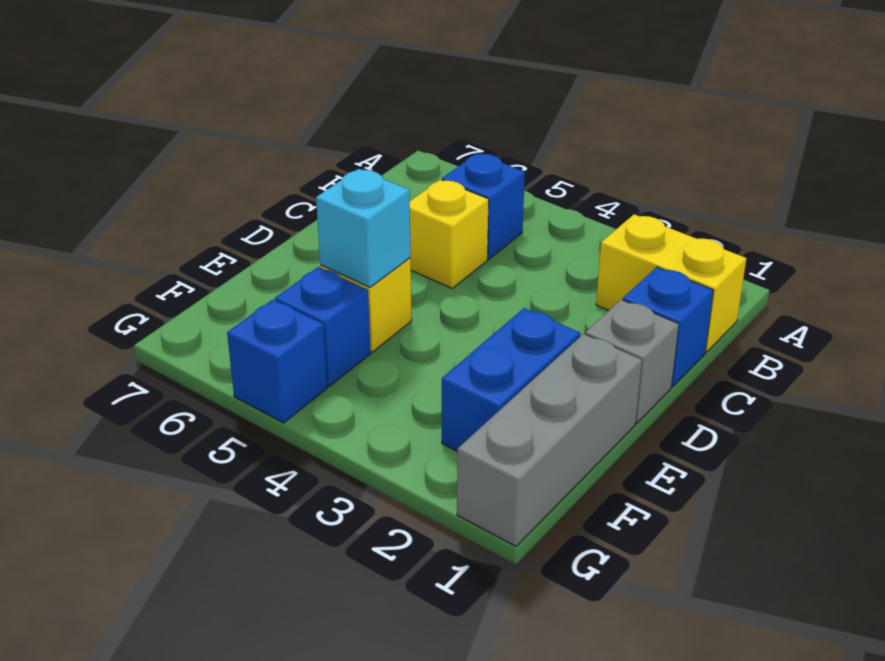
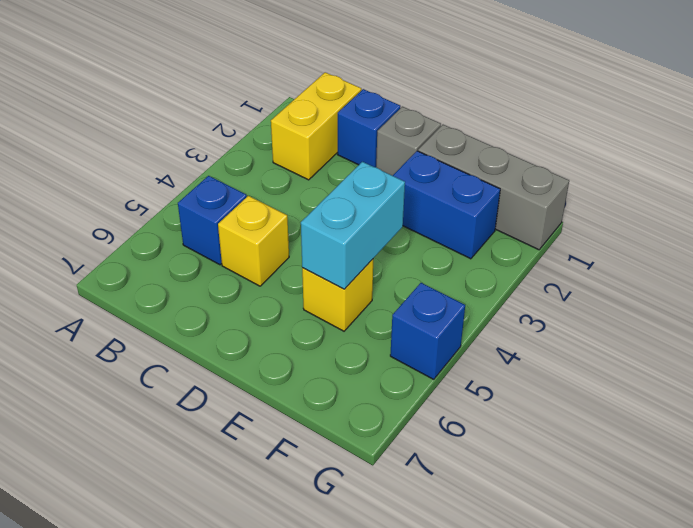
cyan 1x1 brick [316,169,411,287] -> cyan 1x2 brick [301,162,405,289]
blue 1x1 brick [275,267,371,386] -> none

